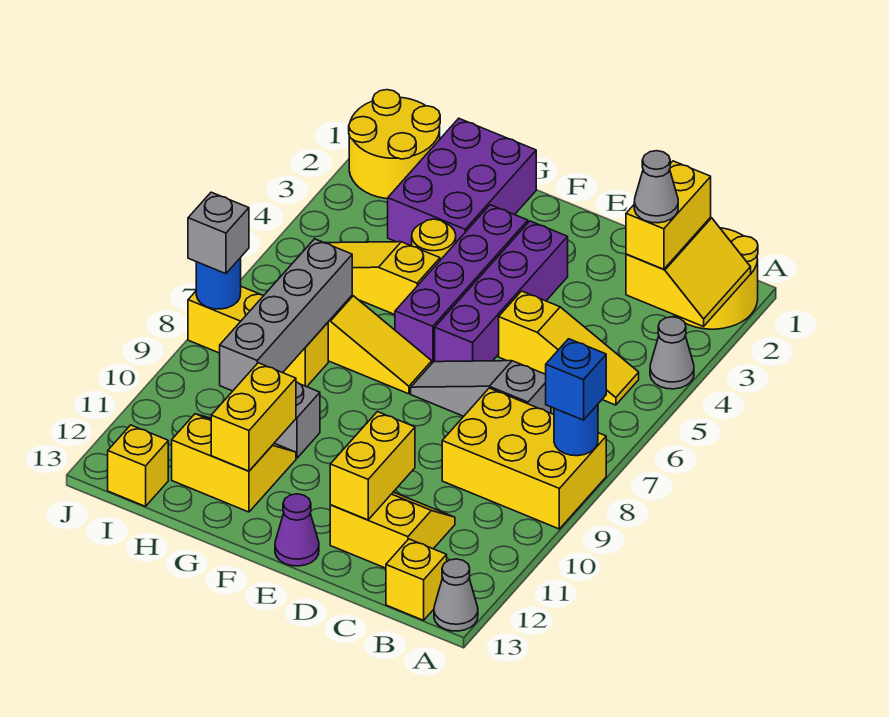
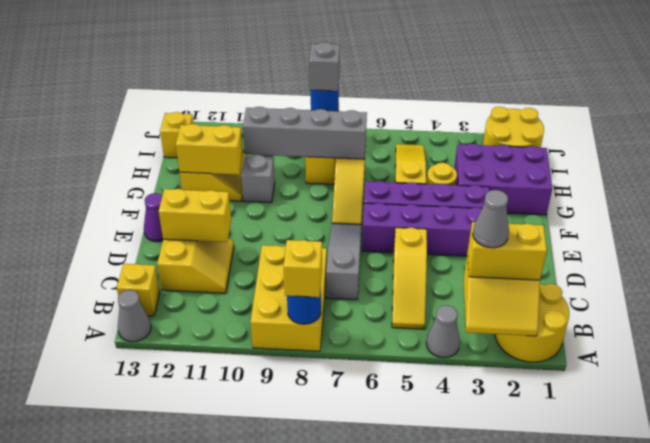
blue 1x1 brick [546,339,606,420] -> yellow 1x1 brick [284,240,322,297]

